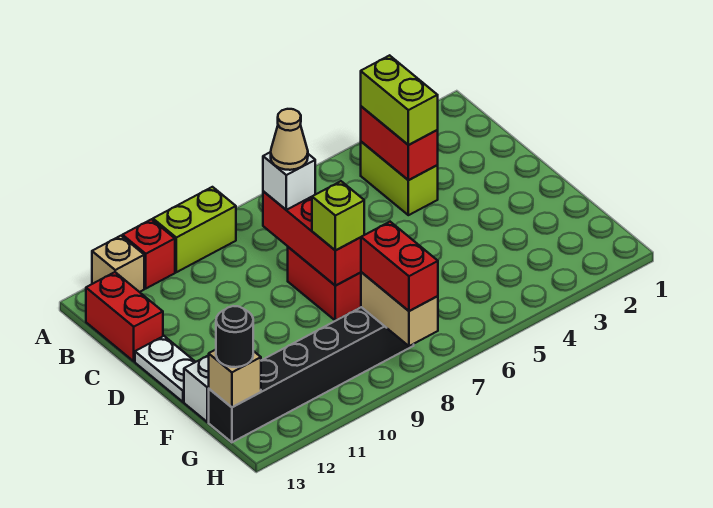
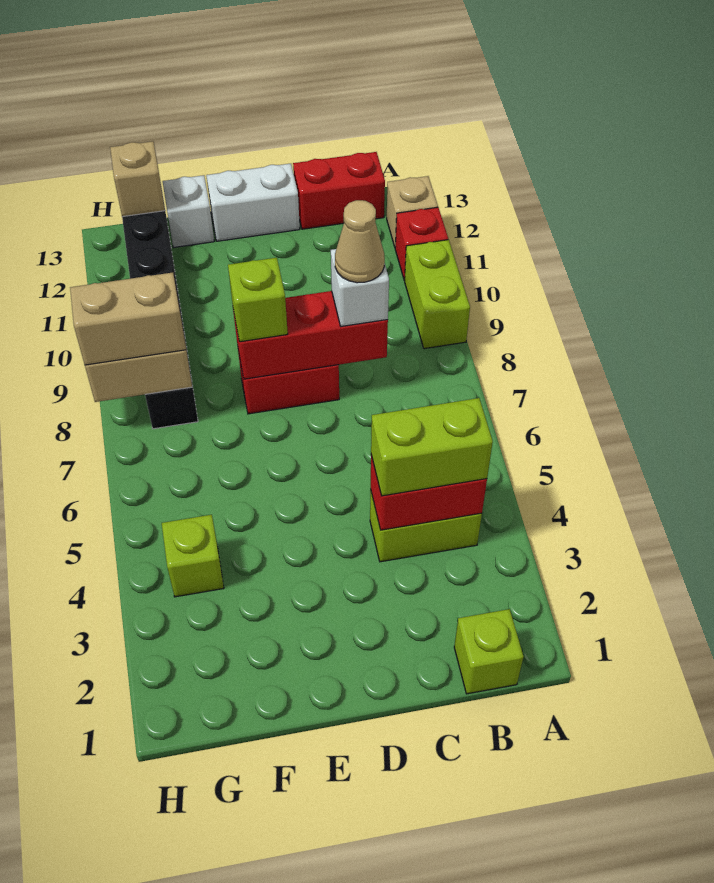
none -> lime 1x1 brick [454,609,524,694]
white 1x2 plate [135,336,195,402] -> white 1x2 brick [206,164,300,241]
none -> lime 1x1 brick [162,515,224,597]
red 1x2 brick [361,222,438,311] -> tan 1x2 brick [70,273,186,365]
black 1x1 round brick [216,306,253,367] -> none

